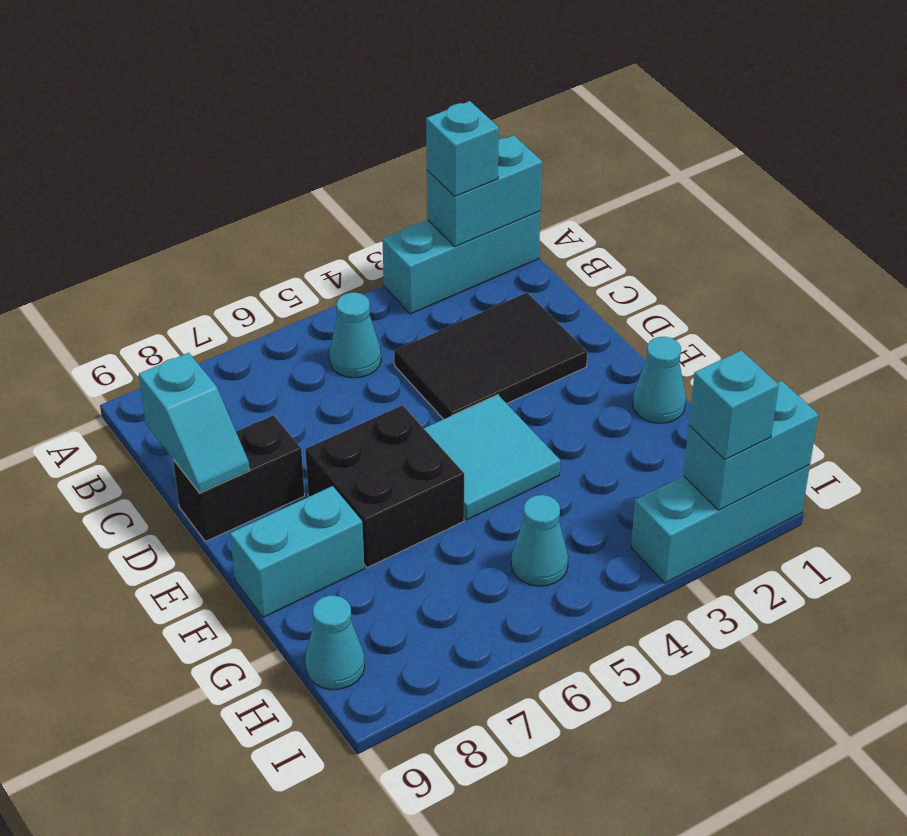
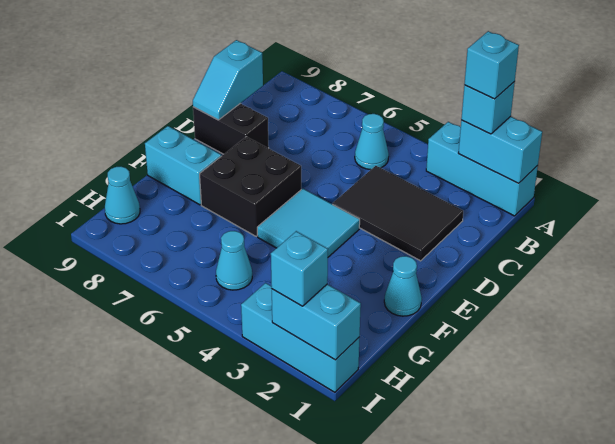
none -> cyan 1x1 brick [464,31,519,99]

